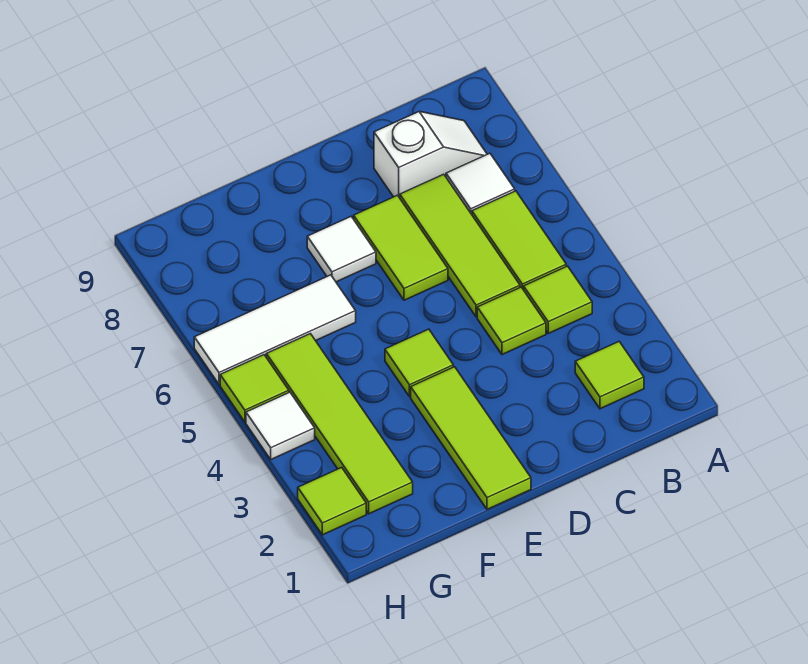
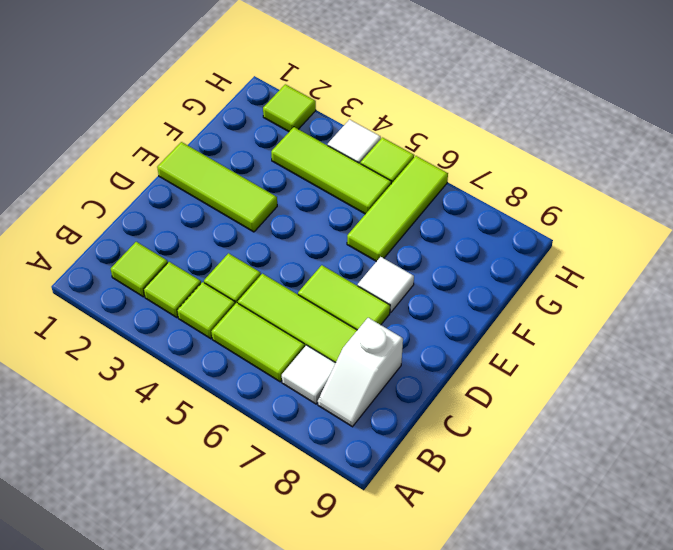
lime 1x1 tile [385,329,453,397] -> lime 1x1 tile moved to [144,262,201,318]
white 1x3 tile [194,275,356,384] -> lime 1x3 tile [347,156,448,261]
lime 1x4 tile [266,334,413,514] -> lime 1x3 tile [271,127,391,214]

